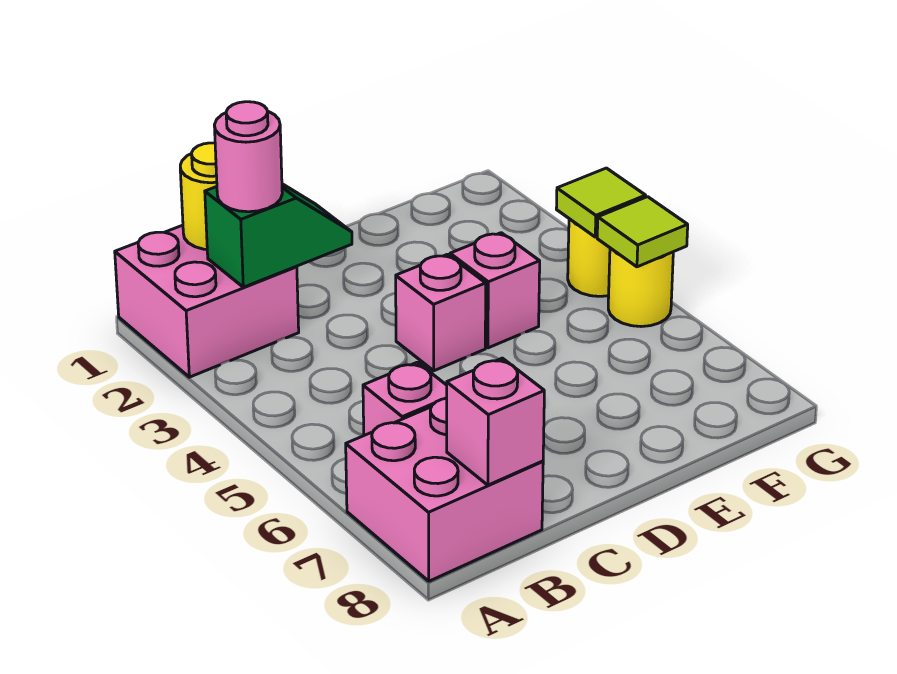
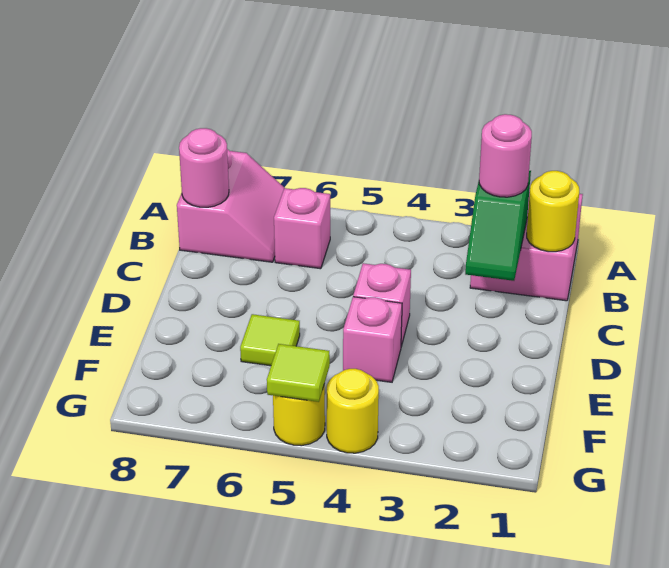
pink 2x2 brick [346,398,543,581] -> pink 2x2 slope [177,149,284,262]
pink 1x1 brick [447,358,544,485] -> pink 1x1 round brick [179,128,229,207]
lime 1x1 tile [556,168,646,237] -> lime 1x1 tile moved to [240,314,300,366]

